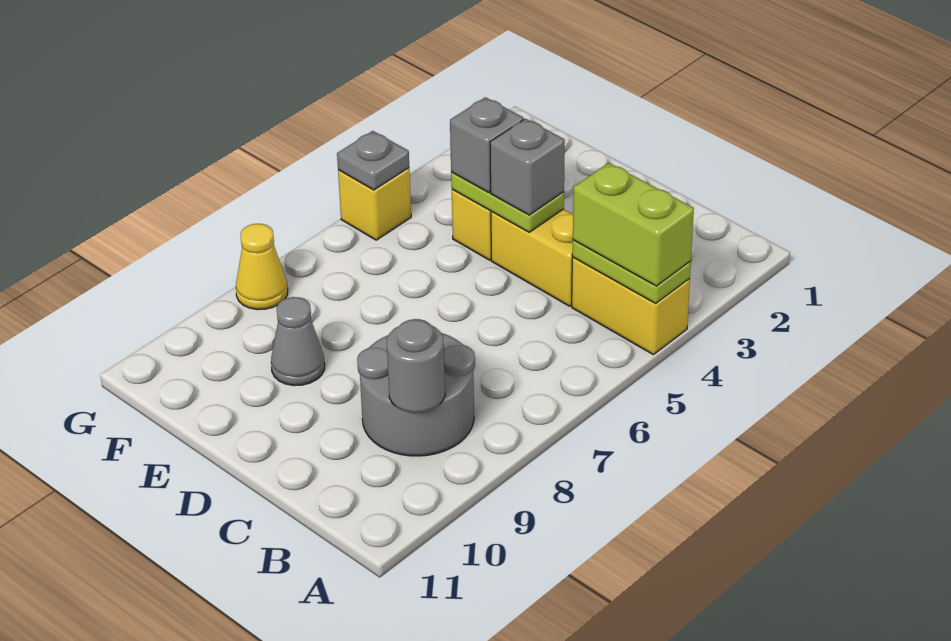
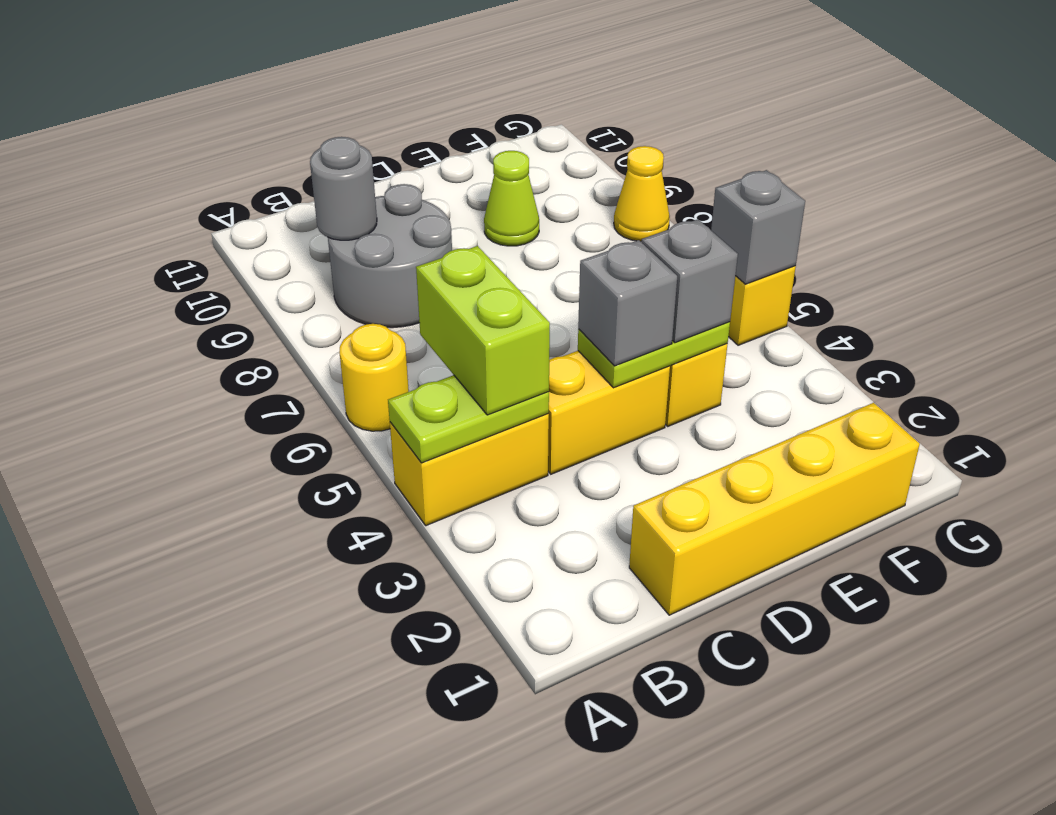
lime 1x2 brick [573,163,694,286] -> lime 1x2 brick turned to [416,246,550,415]
none -> yellow 1x1 round brick [339,324,409,431]
none -> yellow 1x4 brick [629,403,920,615]
grey 1x1 cone [271,297,325,386] -> lime 1x1 cone [484,151,539,246]
grey 1x1 plate [337,131,409,190] -> grey 1x1 brick [711,170,805,284]

